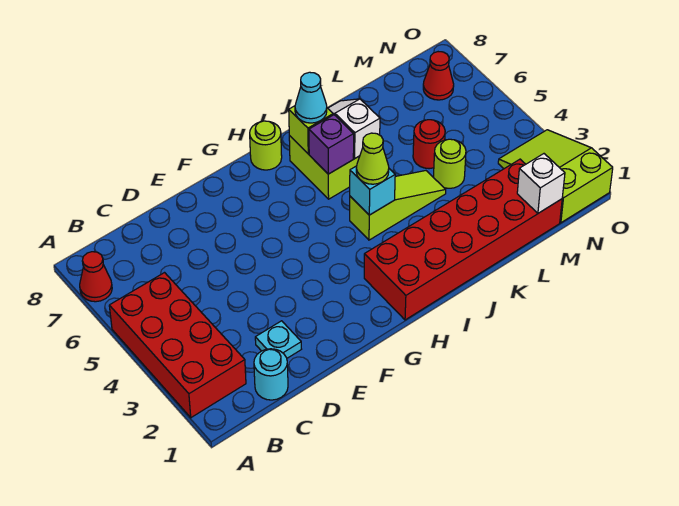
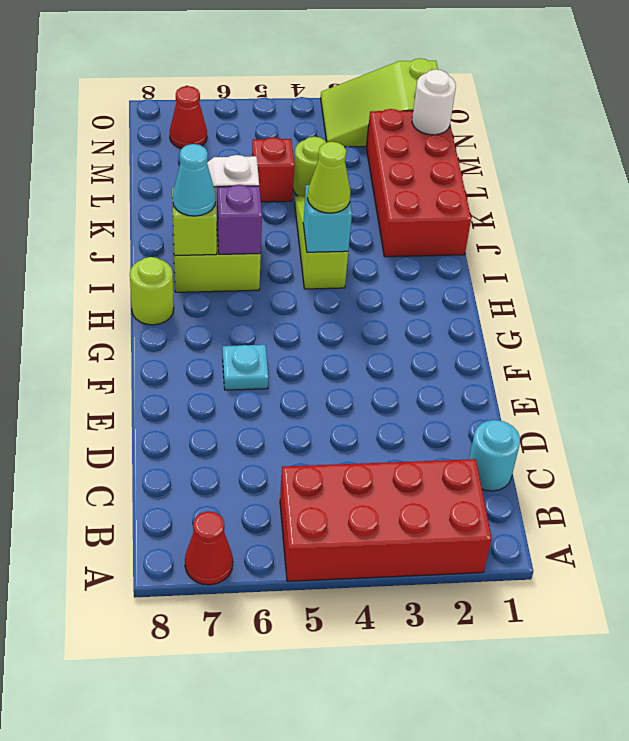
cyan 1x1 plate [255,321,301,358] -> cyan 1x1 plate moved to [223,345,268,390]
red 2x6 brick [364,159,562,320] -> red 2x4 brick [366,109,471,257]
red 1x1 round brick [413,120,445,169] -> red 1x1 brick [252,137,294,202]
white 1x1 brick [517,154,565,213] -> white 1x1 round brick [412,69,456,135]

